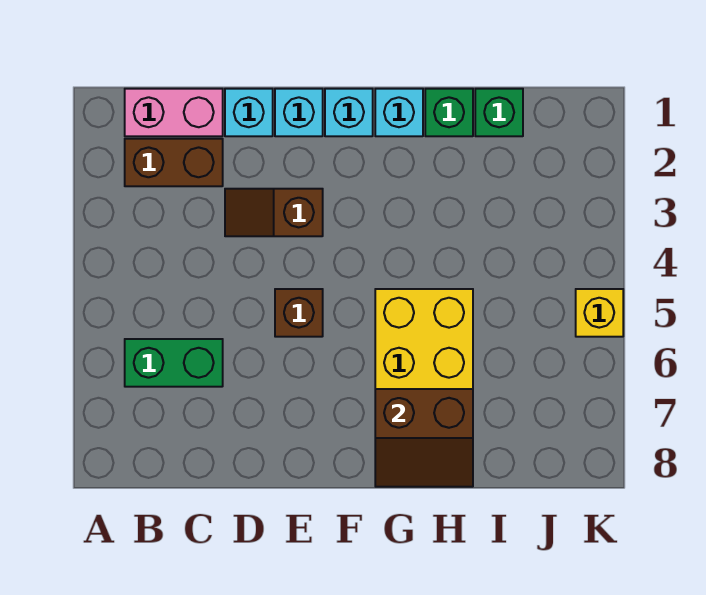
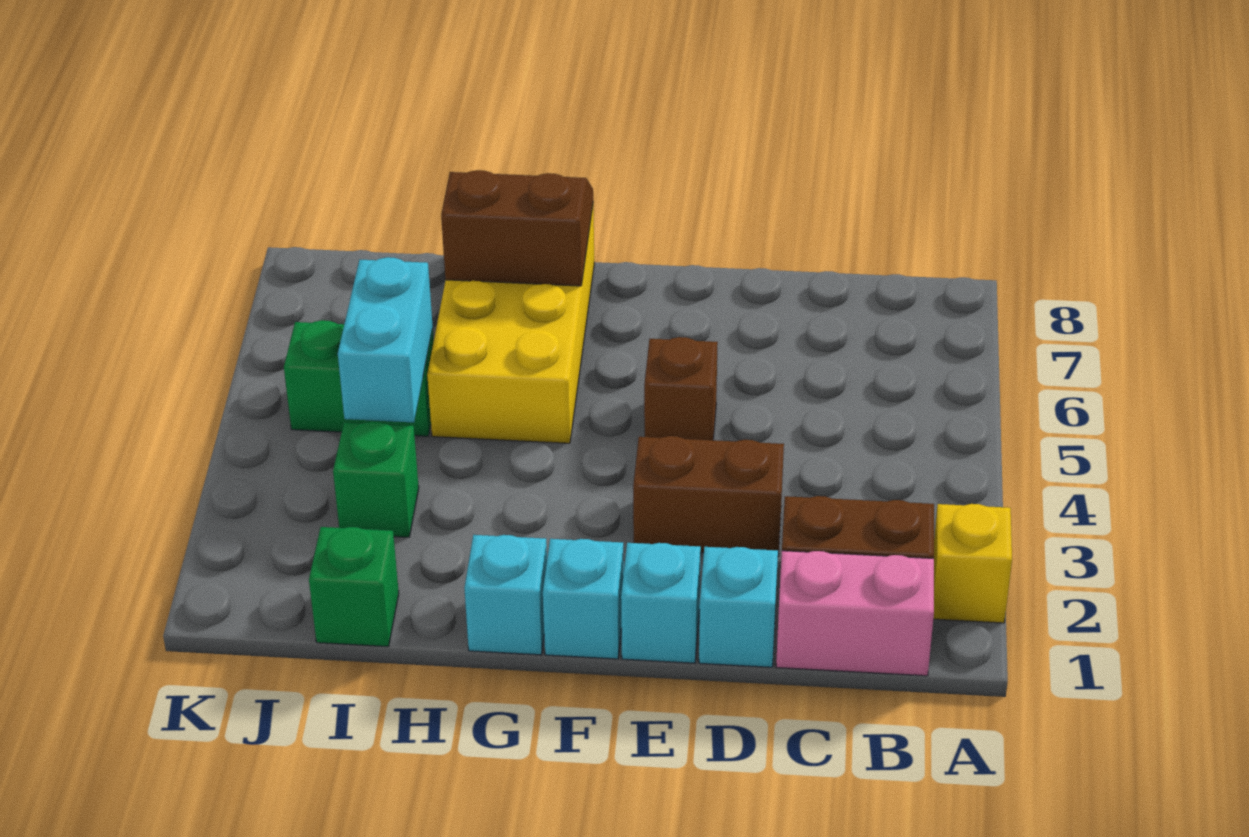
green 1x2 brick [125,339,223,387] -> green 1x2 brick moved to [284,320,434,436]
brown 1x2 slope [225,189,323,236] -> brown 1x2 brick [633,436,784,556]
green 1x1 brick [425,89,473,136] -> green 1x1 brick moved to [333,421,419,537]
none -> cyan 1x2 brick [338,257,433,423]
yellow 1x1 brick [576,289,623,337] -> yellow 1x1 brick moved to [933,504,1012,623]

